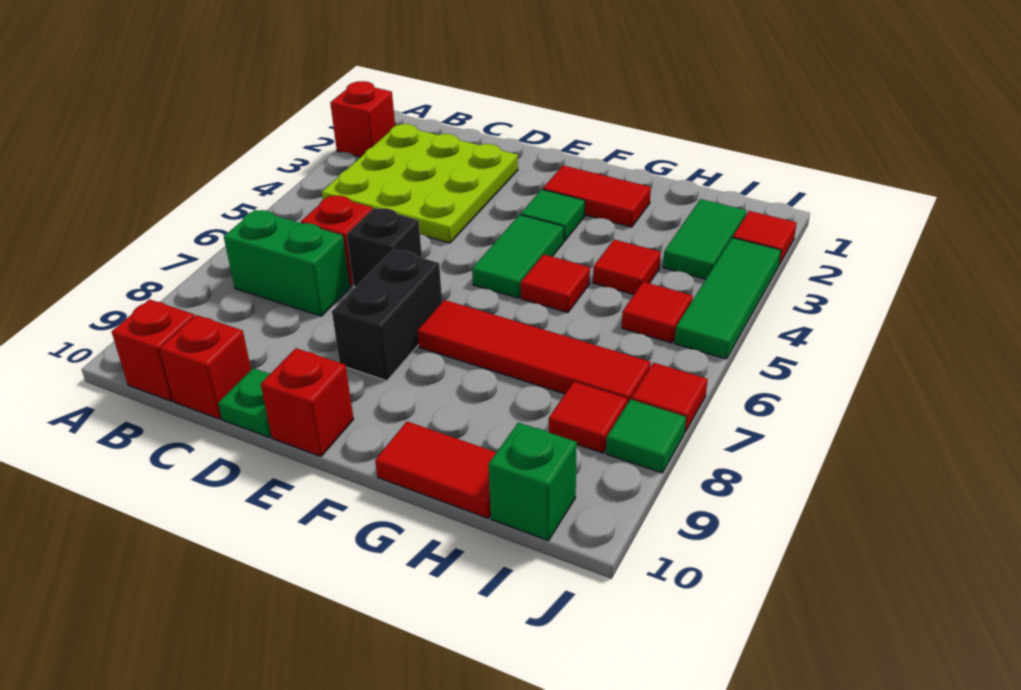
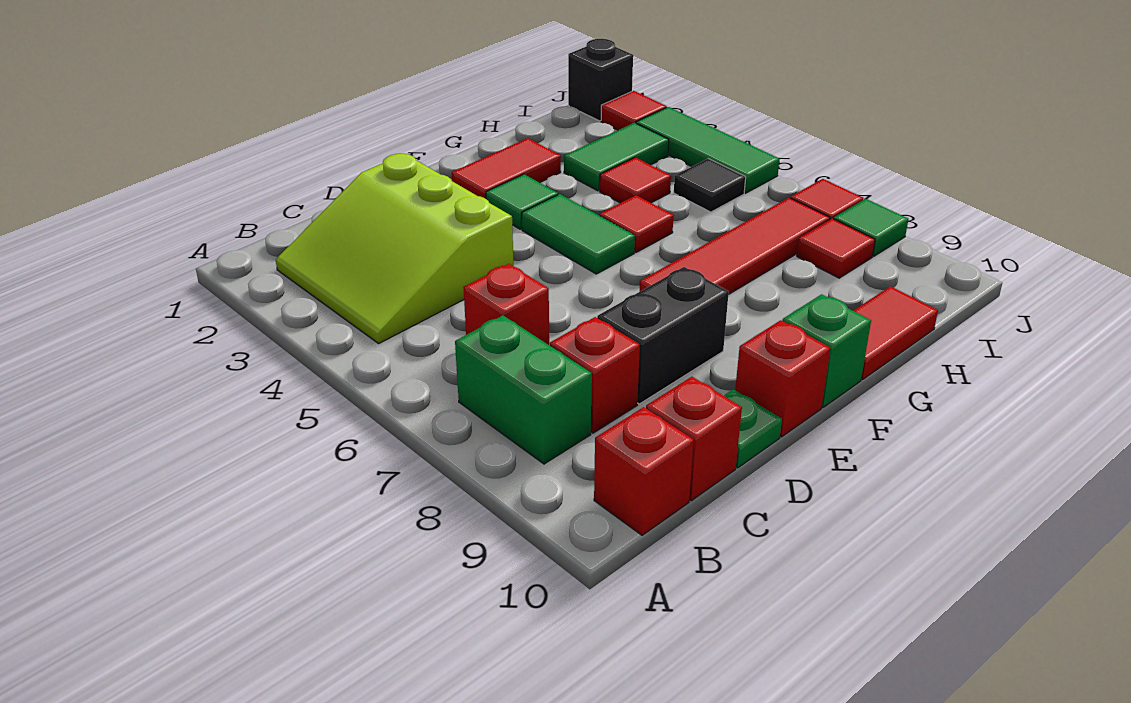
red 1x1 brick [330,81,395,157] -> red 1x1 brick moved to [549,317,640,433]
lime 3x3 plate [322,124,518,243] -> lime 3x3 slope [276,154,514,343]
green 1x2 brick [224,210,350,316] -> green 1x2 brick turned to [455,315,592,464]
black 1x1 brick [347,208,422,287] -> black 1x1 brick moved to [568,39,633,121]
black 1x2 brick [332,250,442,381] -> black 1x2 brick turned to [597,267,729,404]
green 1x2 tile [663,199,747,279] -> green 1x2 tile turned to [564,123,669,191]
red 1x1 tile [622,282,693,343] -> black 1x1 tile [674,158,746,212]
green 1x1 brick [488,422,577,541] -> green 1x1 brick moved to [782,294,871,407]

